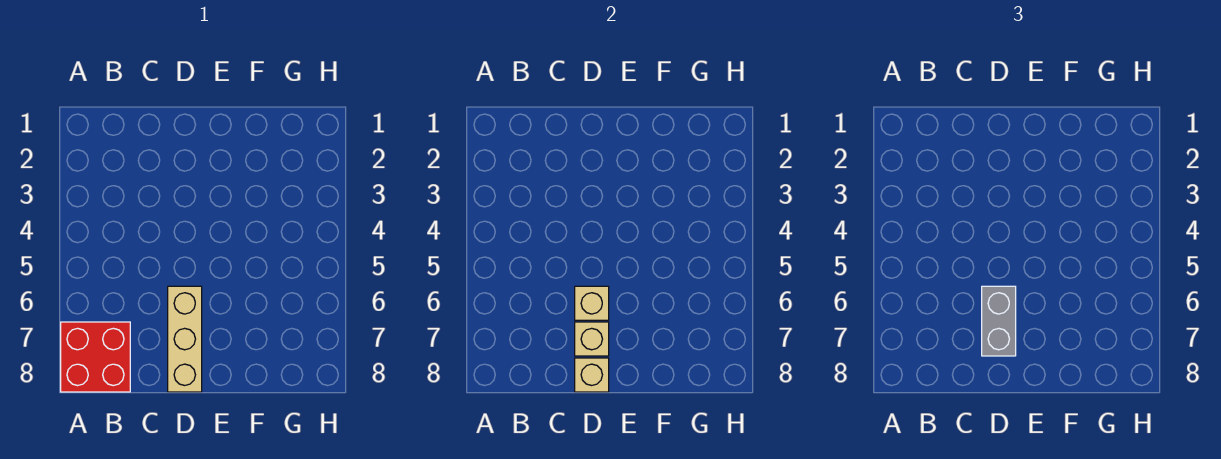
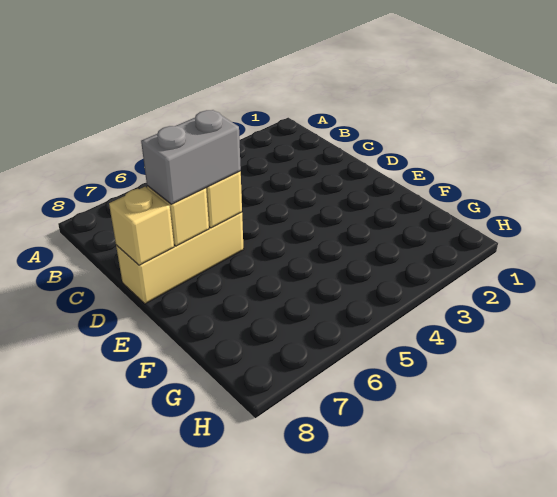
red 2x2 brick [61,322,130,392] -> none

